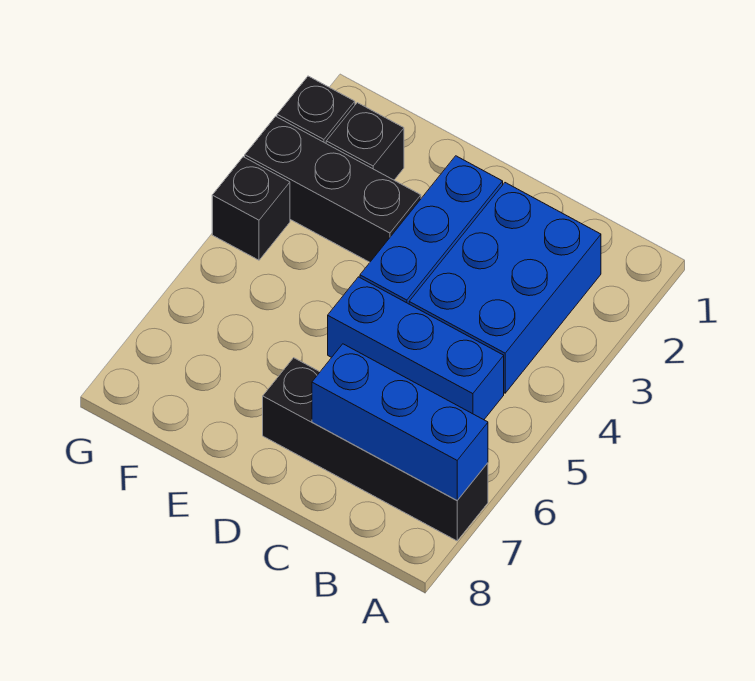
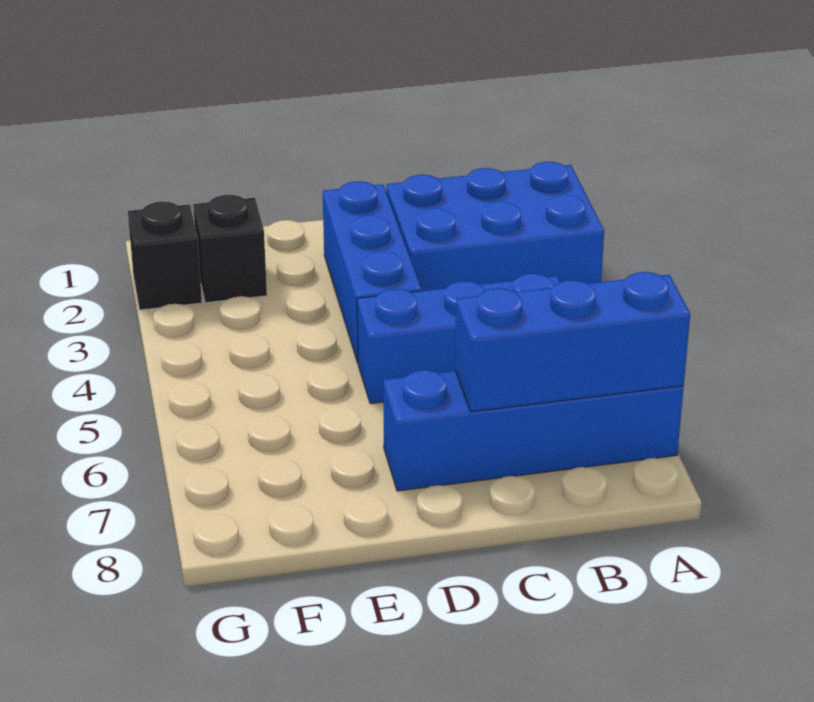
black 1x4 brick [263,358,488,541] -> blue 1x4 brick [383,370,684,491]
blue 2x3 brick [409,183,601,393] -> blue 2x3 brick turned to [386,162,604,291]
black 1x3 brick [245,116,421,262] -> none
black 1x1 brick [212,157,290,260] -> none

